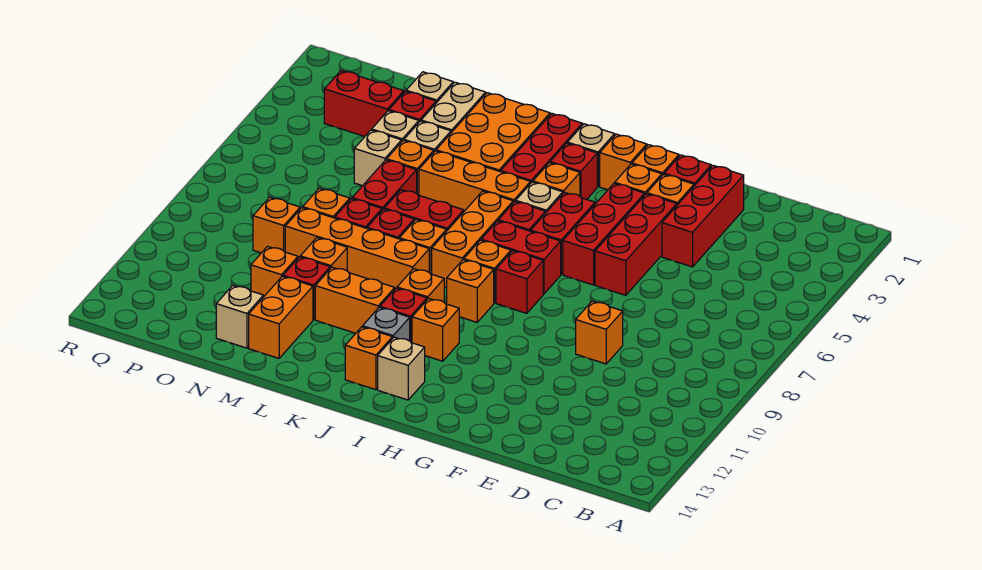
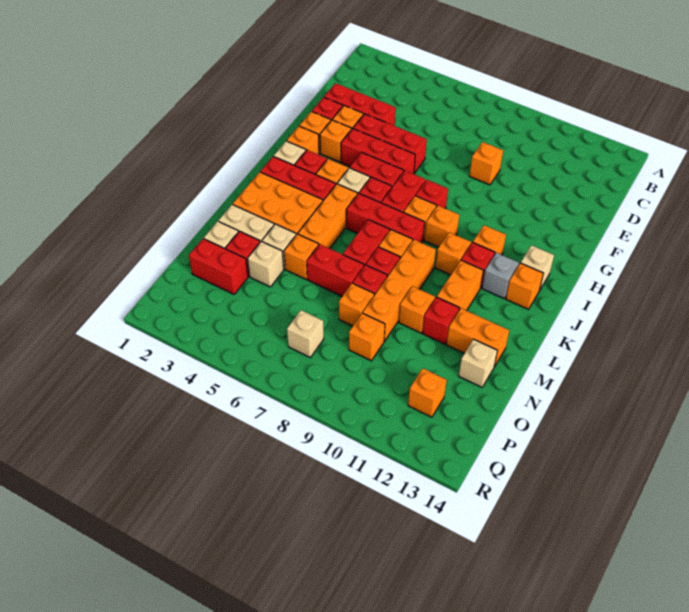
orange 1x3 brick [432,191,513,288] -> red 1x3 brick [346,193,425,243]
tan 1x1 brick [354,130,402,186] -> tan 1x1 brick moved to [287,310,324,357]
orange 1x1 brick [251,247,298,297] -> orange 1x1 brick moved to [408,368,447,417]
red 1x2 brick [324,71,404,136] -> red 1x2 brick turned to [189,239,248,294]

